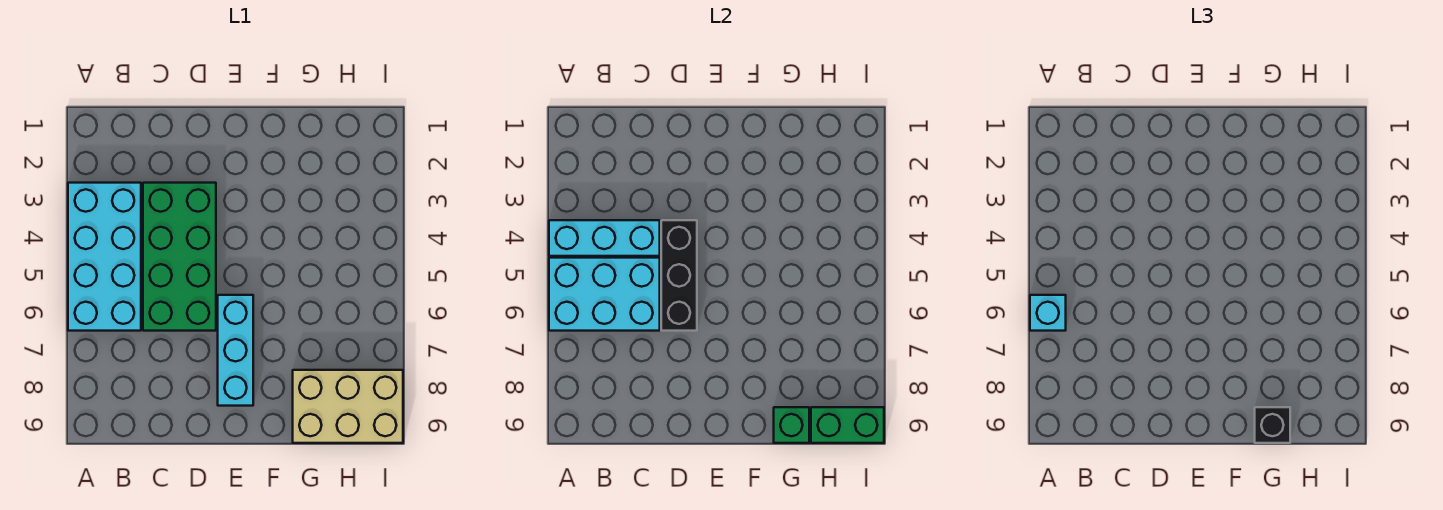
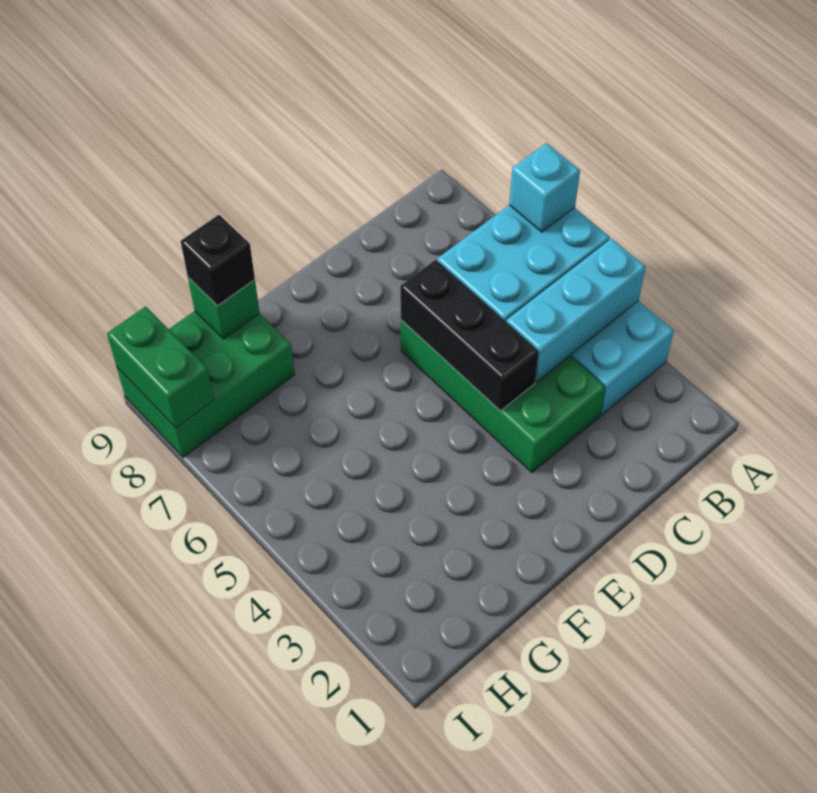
cyan 1x3 brick [218,295,253,406] -> none
tan 2x3 brick [293,370,403,443] -> green 2x3 brick [116,311,295,458]
green 1x2 brick [811,407,884,443] -> green 1x2 brick turned to [107,306,214,428]

